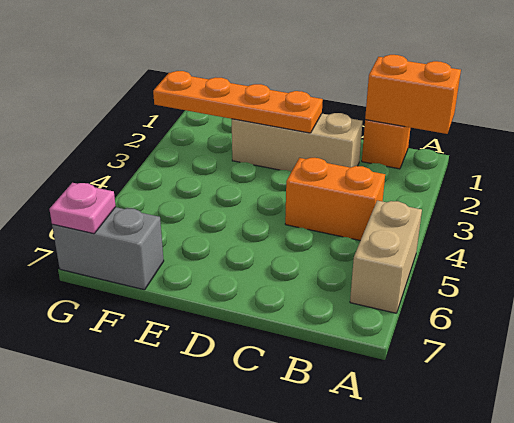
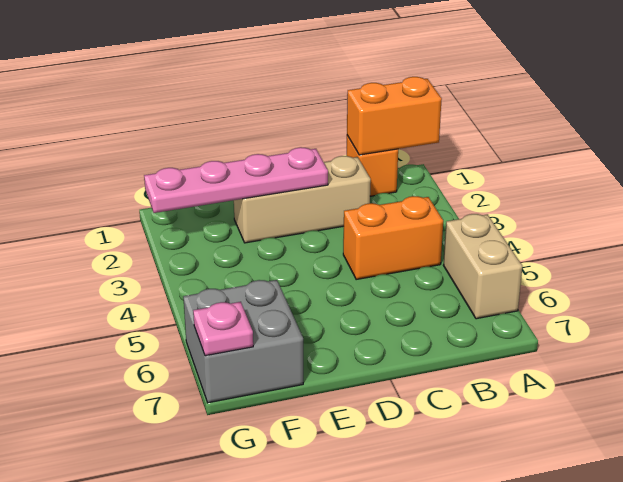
orange 1x4 plate [153,71,323,133] -> pink 1x4 plate [144,147,328,213]
grey 1x2 brick [52,207,164,290] -> grey 2x2 brick [183,280,303,403]

